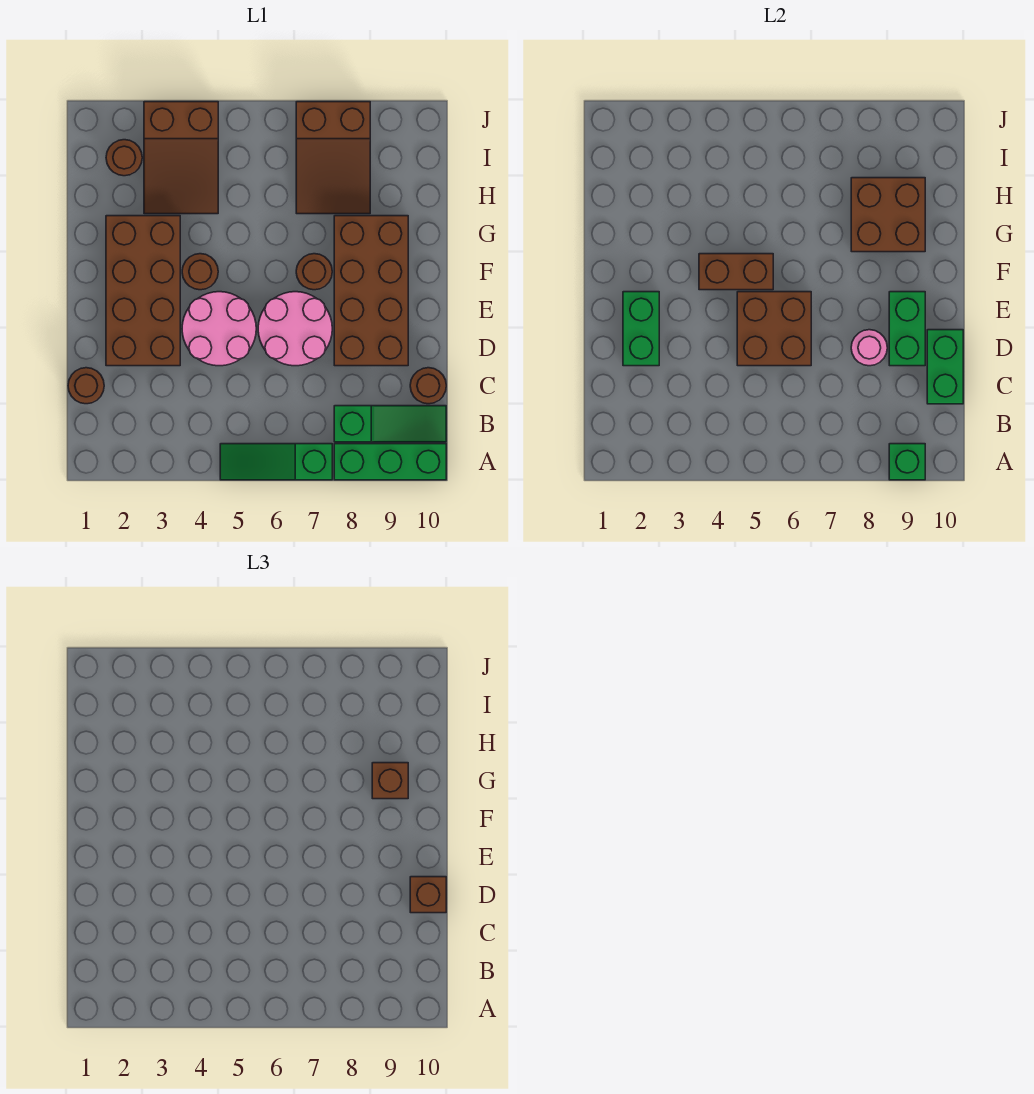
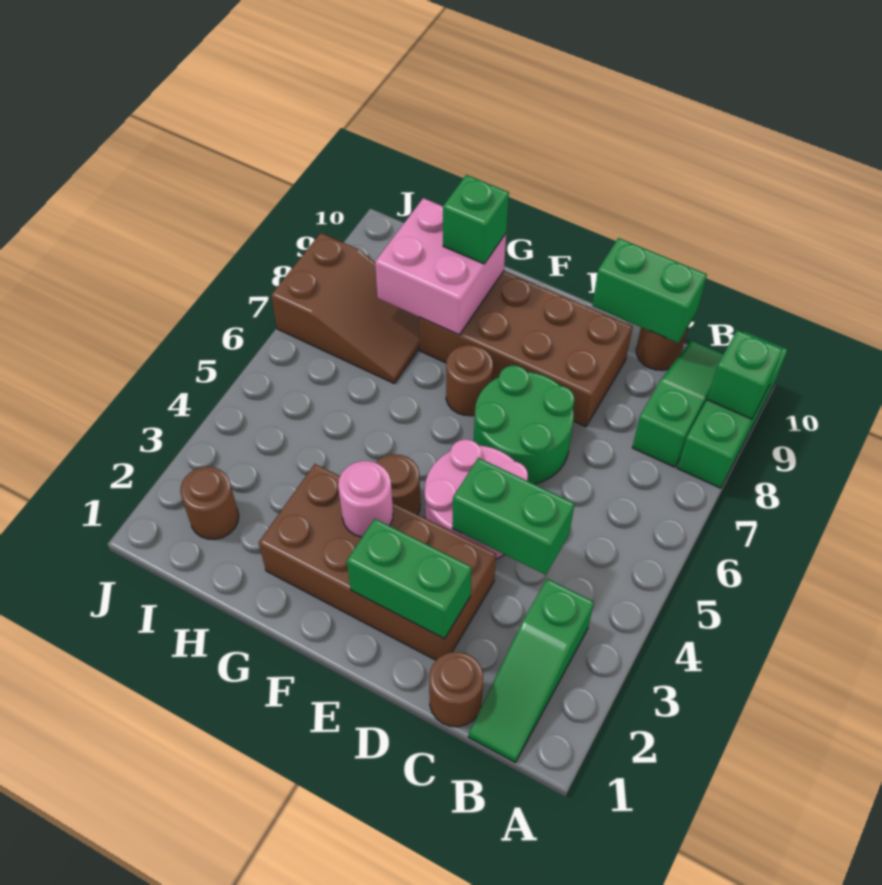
green 1x3 slope [220,444,332,480] -> green 1x3 slope moved to [468,579,594,762]
brown 2x2 brick [737,292,811,366] -> none
pink 2x2 round brick [258,292,332,366] -> green 2x2 round brick [474,365,574,484]
pink 1x1 round brick [851,330,887,366] -> pink 1x1 round brick moved to [338,461,393,537]
green 1x2 brick [889,292,925,366] -> green 1x2 brick moved to [452,458,575,575]
brown 1x1 brick [410,877,446,913] -> none
brown 1x2 brick [699,254,773,290] -> none
brown 2x2 brick [851,178,925,252] -> pink 2x2 brick [375,198,506,335]
brown 1x1 brick [372,763,408,799] -> green 1x1 brick [443,175,509,264]
brown 2x3 slope [144,102,218,214] -> none

